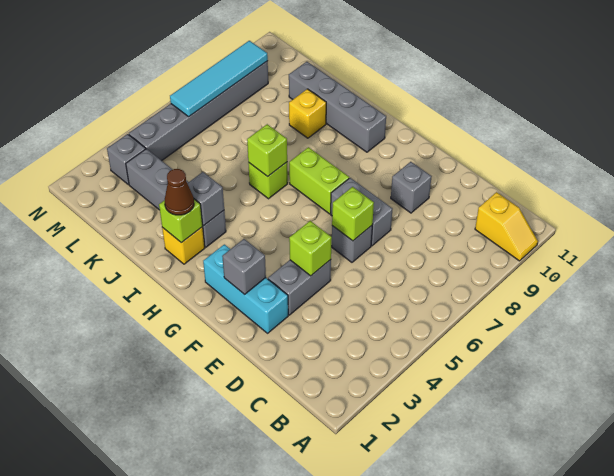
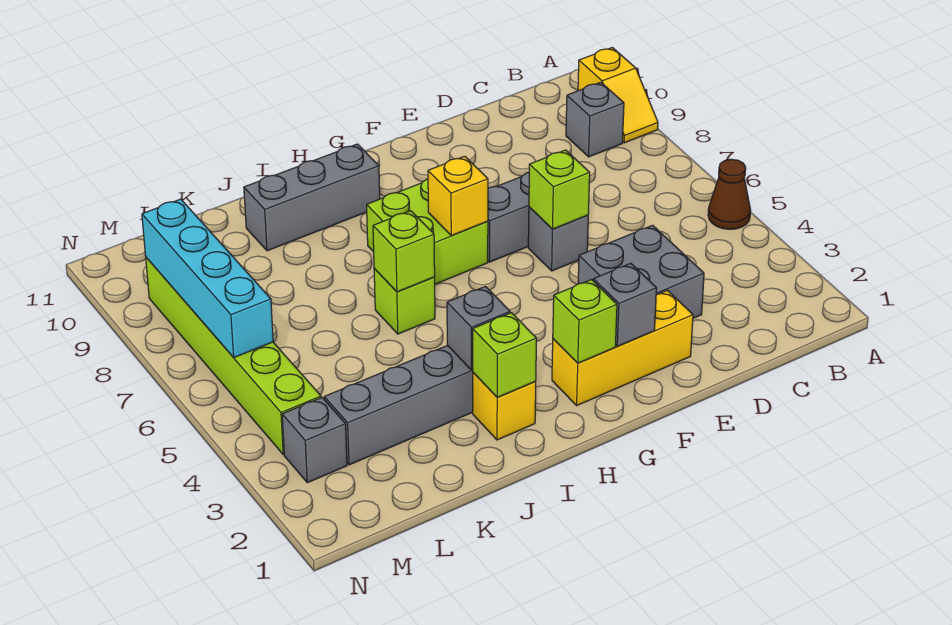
yellow 1x2 slope [475,192,538,261] -> yellow 1x2 slope turned to [578,48,658,143]
cyan 1x3 brick [203,244,288,333] -> yellow 1x3 brick [552,290,693,405]
grey 1x2 brick [268,260,331,315] -> grey 2x2 brick [578,225,704,318]
lime 1x1 brick [289,221,332,276] -> lime 1x1 brick moved to [553,280,617,363]
grey 1x1 brick [391,162,432,213] -> grey 1x1 brick moved to [566,82,624,157]
lime 1x2 brick [289,147,349,214] -> lime 2x2 brick [366,179,488,284]
grey 1x4 brick [289,62,386,152] -> grey 1x3 brick [244,144,380,251]
brown 1x1 cone [165,169,194,215] -> brown 1x1 cone moved to [708,159,751,229]
yellow 1x1 brick [289,89,326,138] -> yellow 1x1 brick moved to [428,156,488,235]
grey 1x6 brick [129,61,268,161] -> lime 1x6 brick [146,258,321,455]
cyan 1x4 tile [170,41,268,117] -> cyan 1x4 brick [142,199,273,358]

